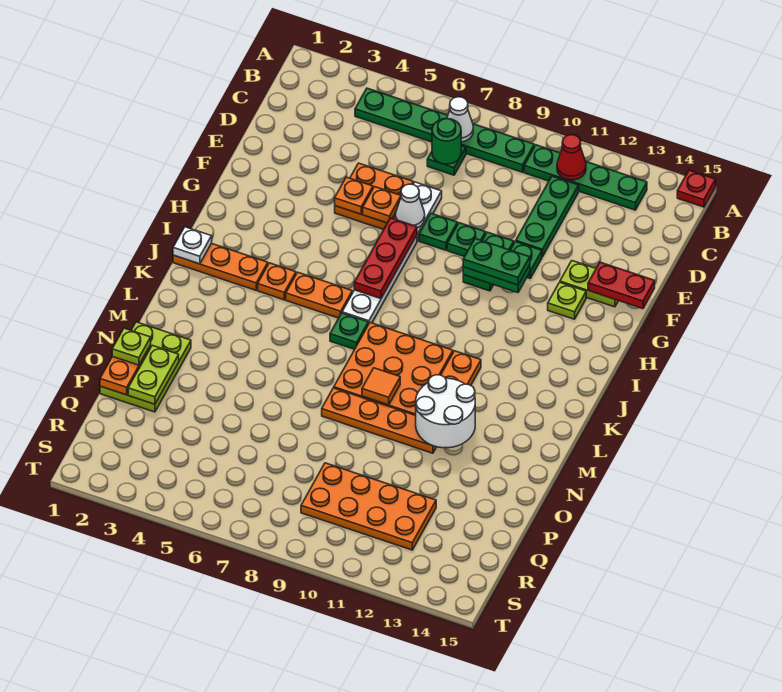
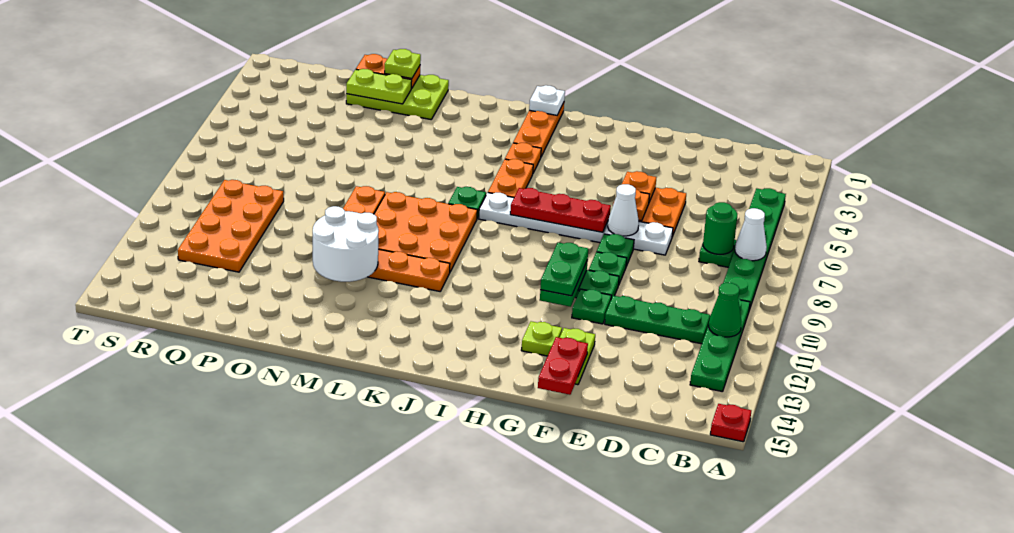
red 1x1 cone [557,135,586,180] -> green 1x1 cone [709,282,741,337]
orange 1x1 tile [362,368,400,405] -> none

